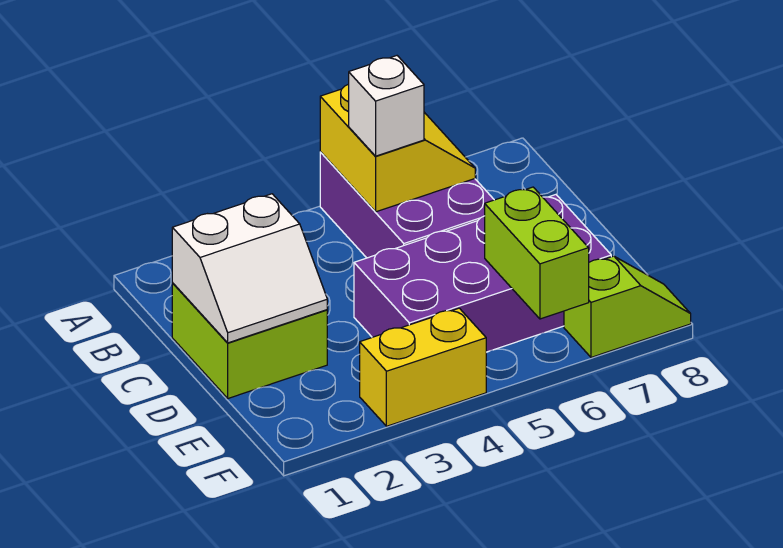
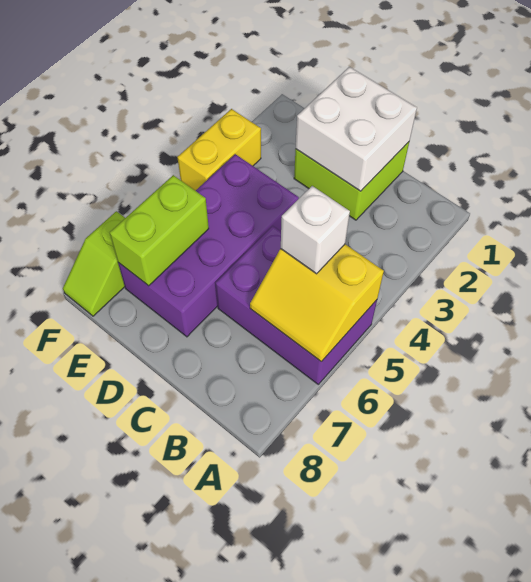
white 2x2 slope [172,194,327,343] -> white 2x2 brick [296,67,417,191]
lime 1x2 brick [485,187,589,319] -> lime 1x2 brick turned to [110,175,209,286]

